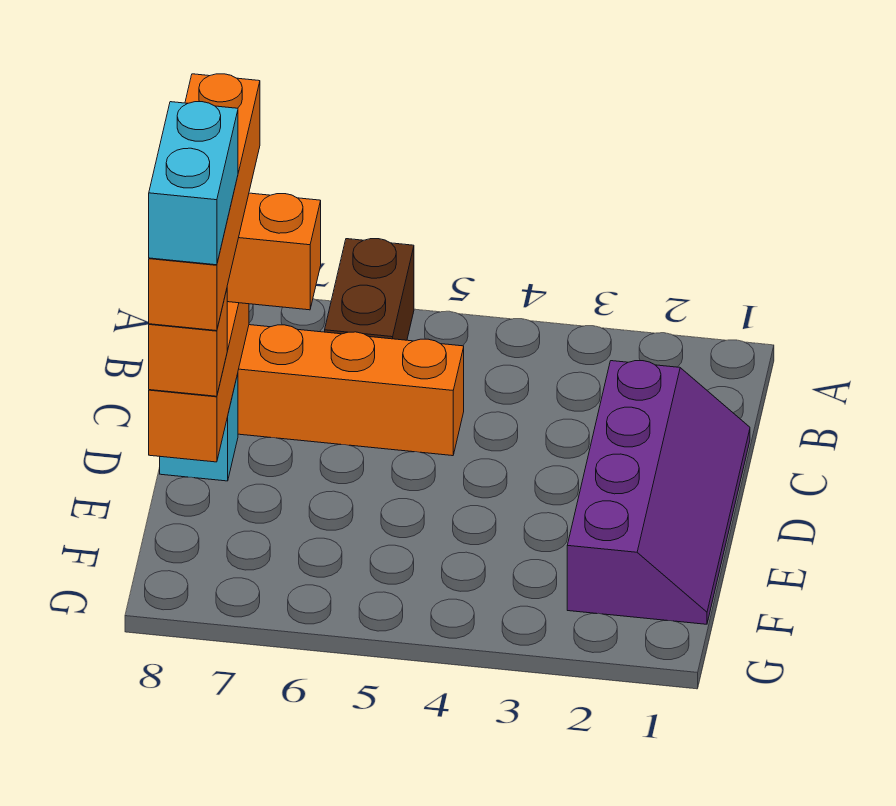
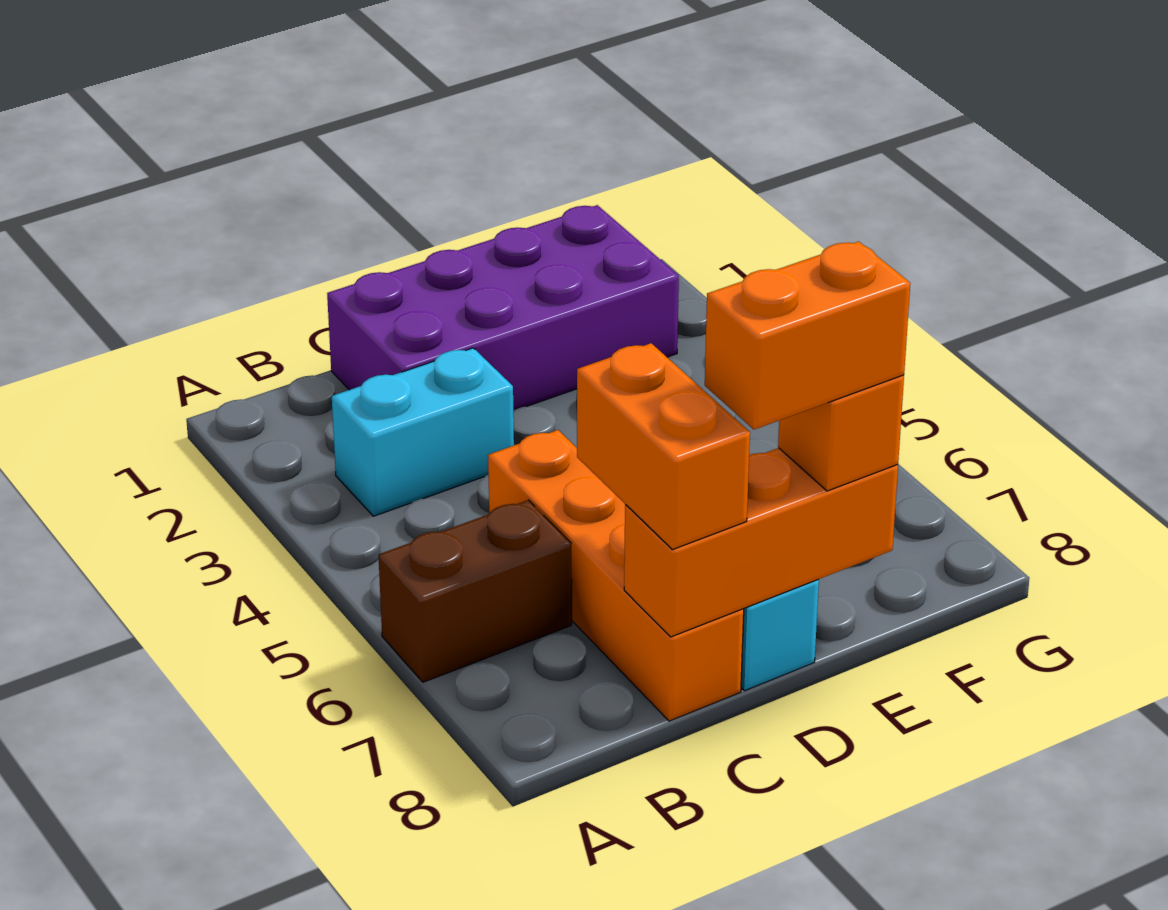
orange 1x4 brick [149,74,260,331] -> orange 1x2 brick [705,242,910,429]
purple 2x4 slope [567,361,750,624] -> purple 2x4 brick [327,205,679,411]
cyan 1x2 brick [149,102,238,265] -> cyan 1x2 brick moved to [332,348,514,516]

